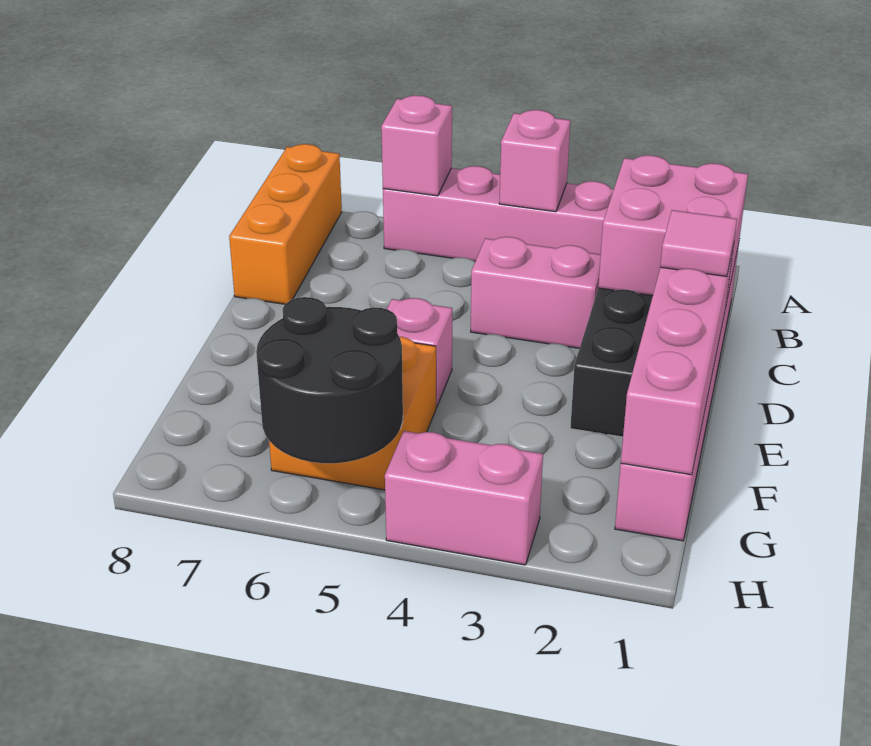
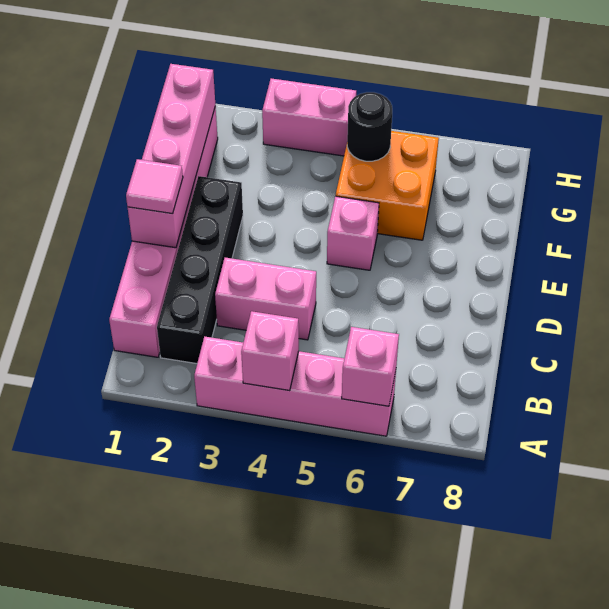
orange 1x3 brick [229,144,342,304] -> none
pink 2x2 brick [598,155,748,303] -> none
black 2x2 round brick [256,297,403,463] -> black 1x1 round brick [347,92,392,161]

